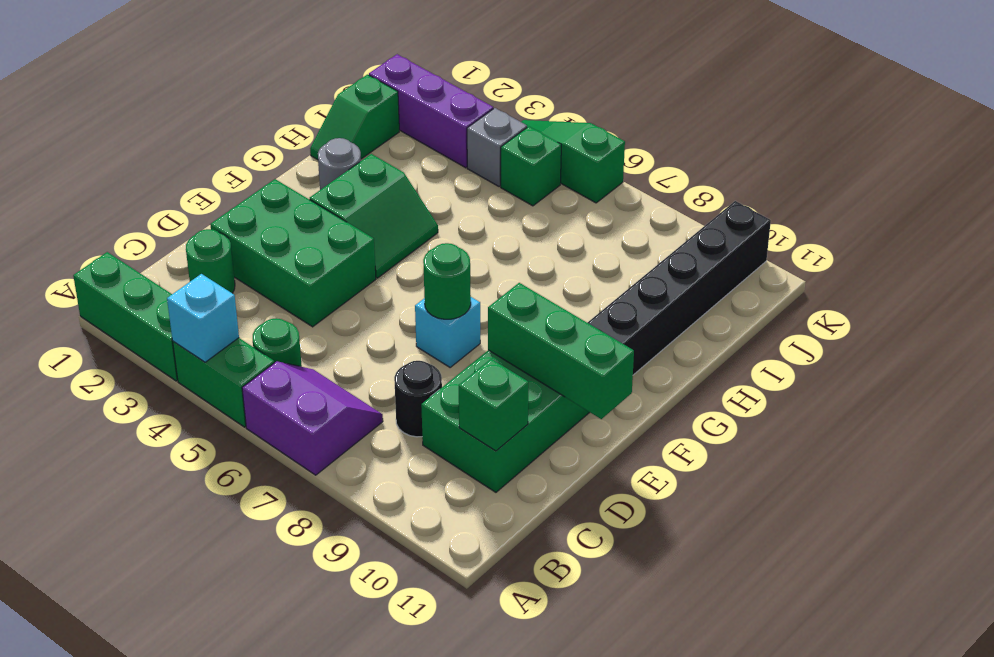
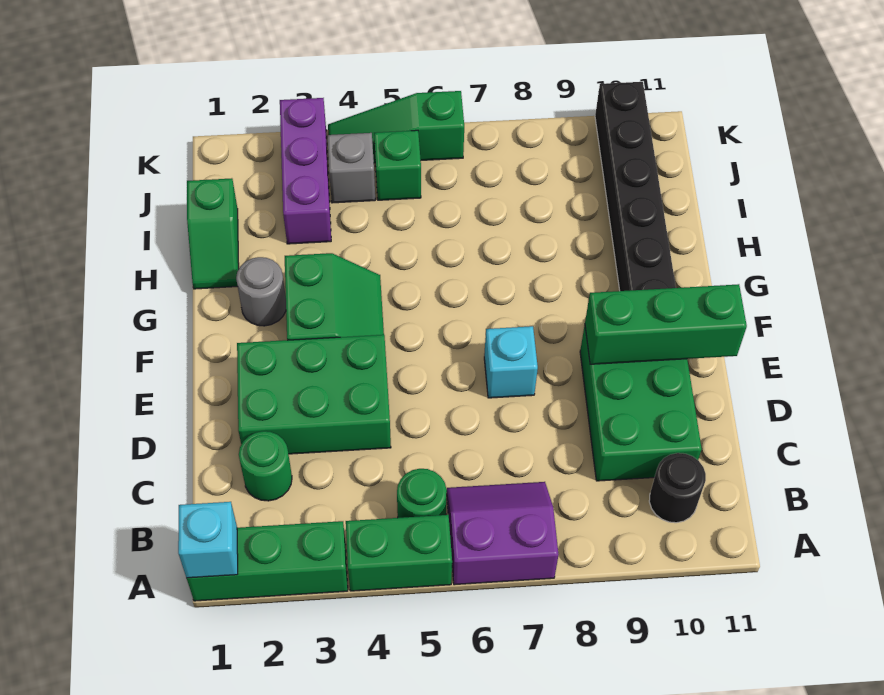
cyan 1x1 brick [167,274,239,362] -> cyan 1x1 brick moved to [178,502,238,578]
black 1x1 round brick [394,361,442,437] -> black 1x1 round brick moved to [649,453,706,523]
green 1x1 brick [459,359,528,451] -> none
green 1x1 round brick [423,243,471,319] -> none
purple 1x3 brick [369,54,493,168] -> purple 1x3 brick turned to [280,98,331,244]

